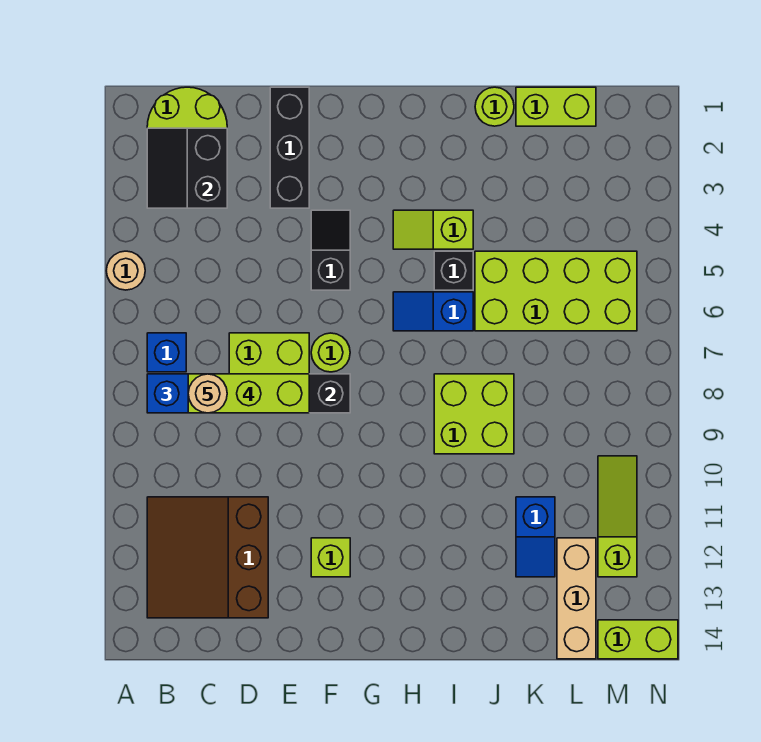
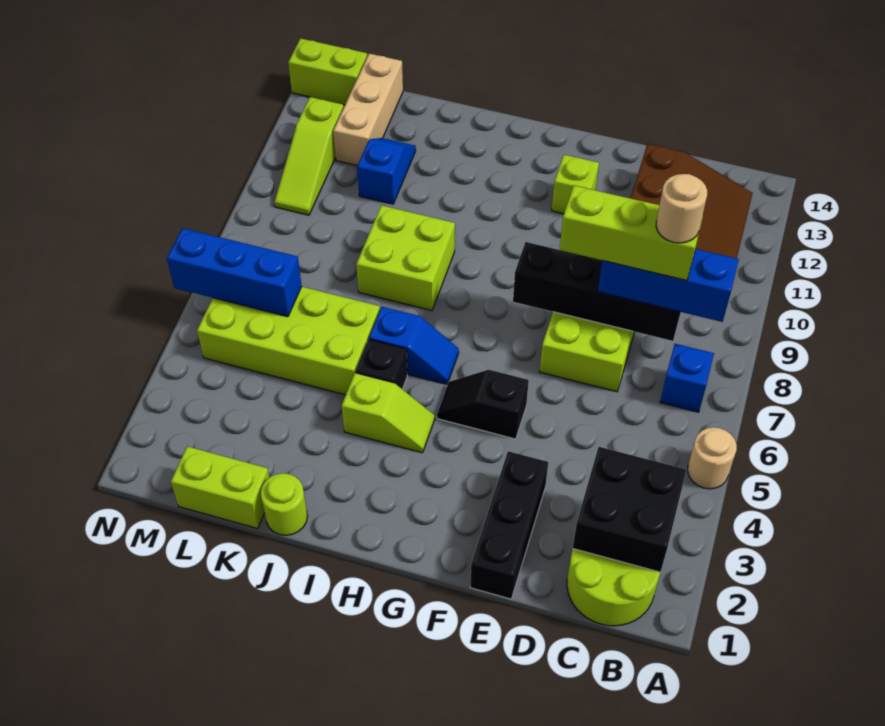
black 2x2 slope [147,128,227,208] -> black 2x2 brick [573,447,686,572]
black 1x2 slope [311,210,350,290] -> black 1x2 slope turned to [437,370,529,439]
lime 1x1 round brick [311,333,350,372] -> none
none -> blue 1x3 brick [167,228,302,317]

